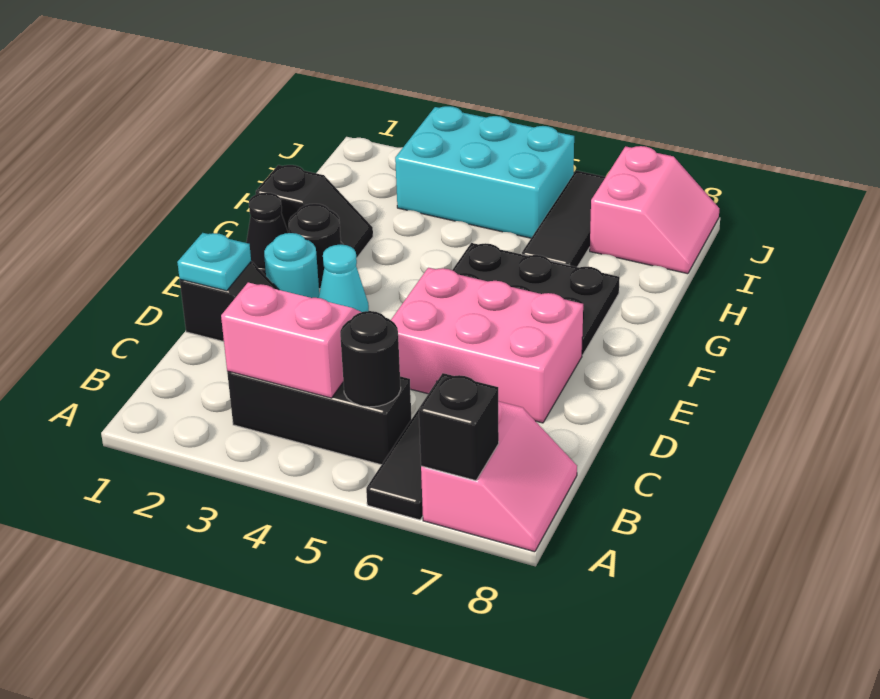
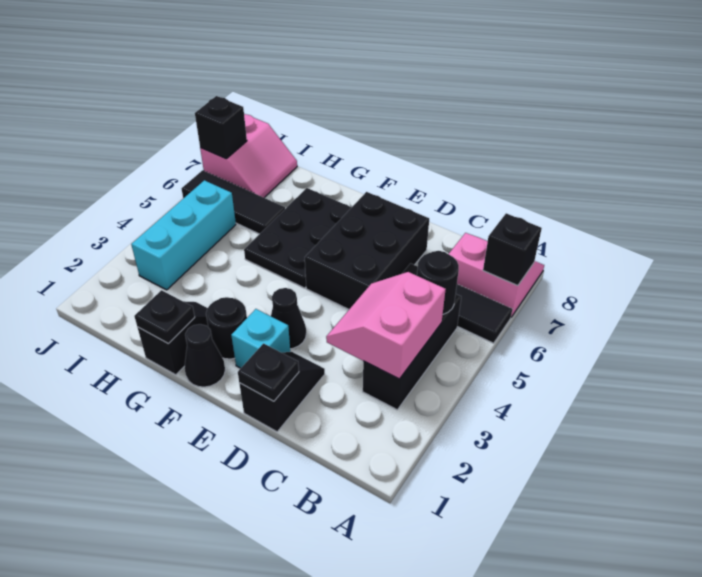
cyan 1x1 plate [177,233,251,291] -> black 1x1 plate [238,344,299,401]
pink 2x3 brick [391,267,583,423] -> black 2x3 brick [305,192,429,309]
cyan 1x1 round brick [264,233,319,298] -> cyan 1x1 brick [231,309,290,368]
cyan 1x1 cone [319,245,369,312] -> black 1x1 cone [271,288,306,349]
none -> black 1x1 plate [134,290,195,344]
cyan 2x3 brick [395,106,574,238] -> cyan 1x3 brick [131,180,236,290]
pink 2x2 slope [590,146,719,274] -> pink 2x2 slope turned to [200,114,297,198]
none -> black 1x1 brick [195,96,247,158]

